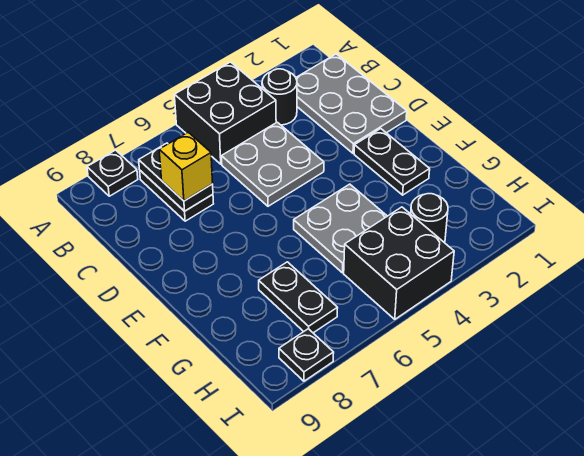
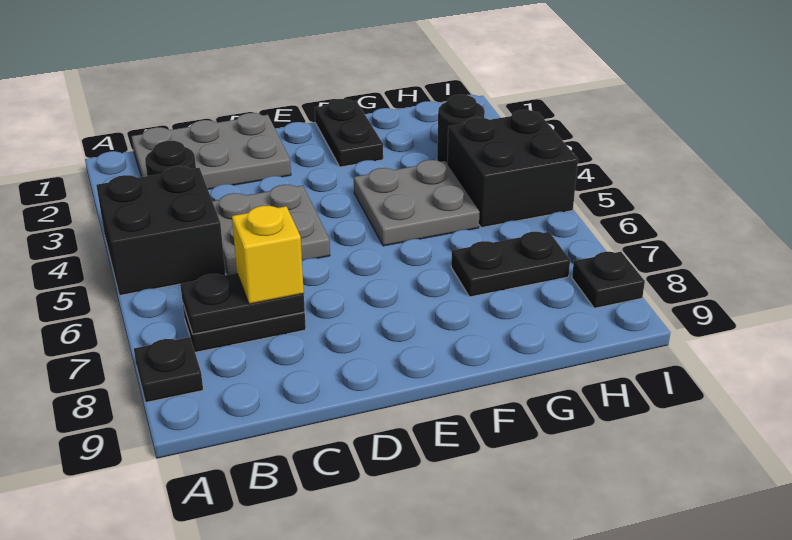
black 1x2 plate [354,129,430,195] -> black 1x2 plate turned to [315,99,383,167]

